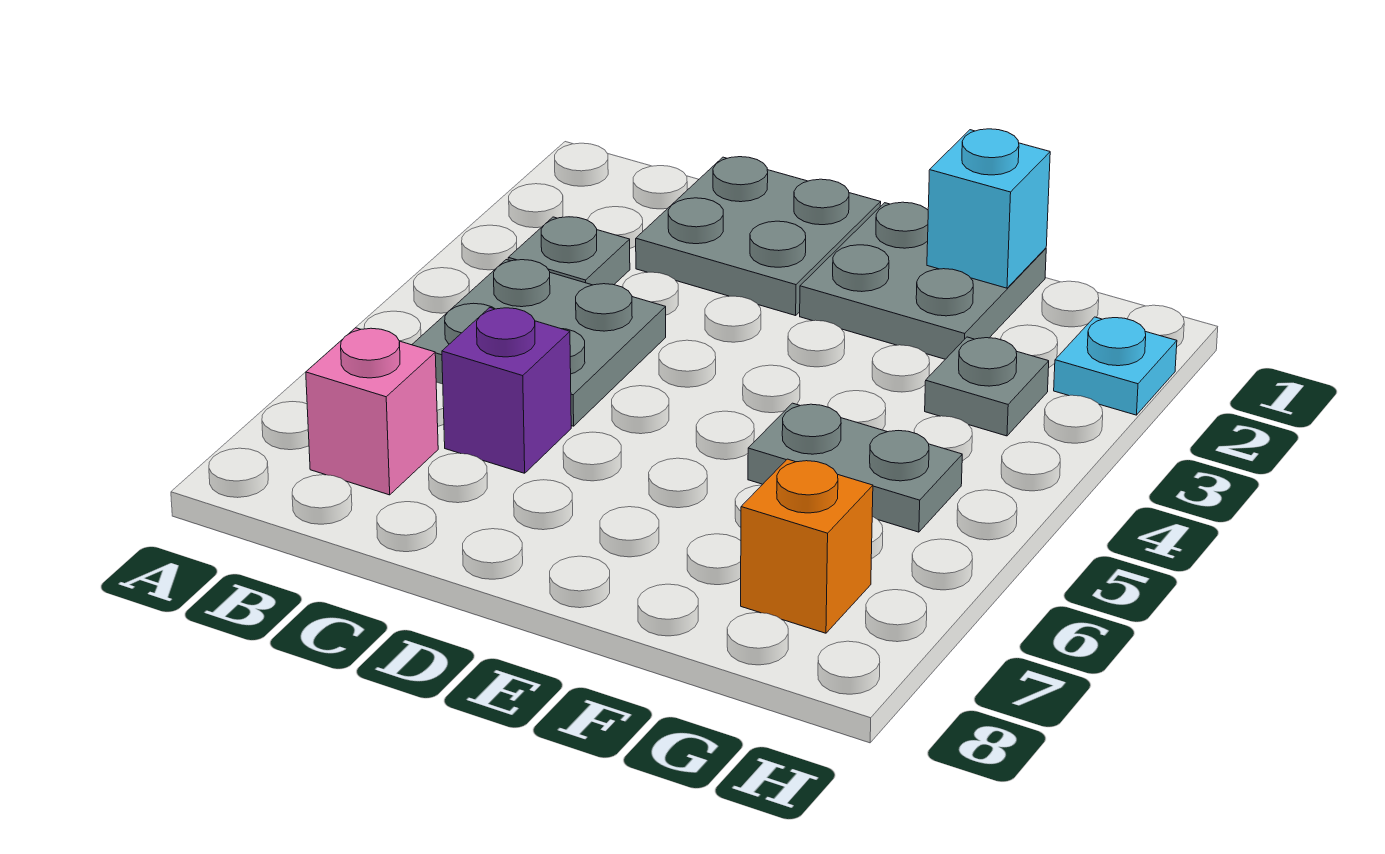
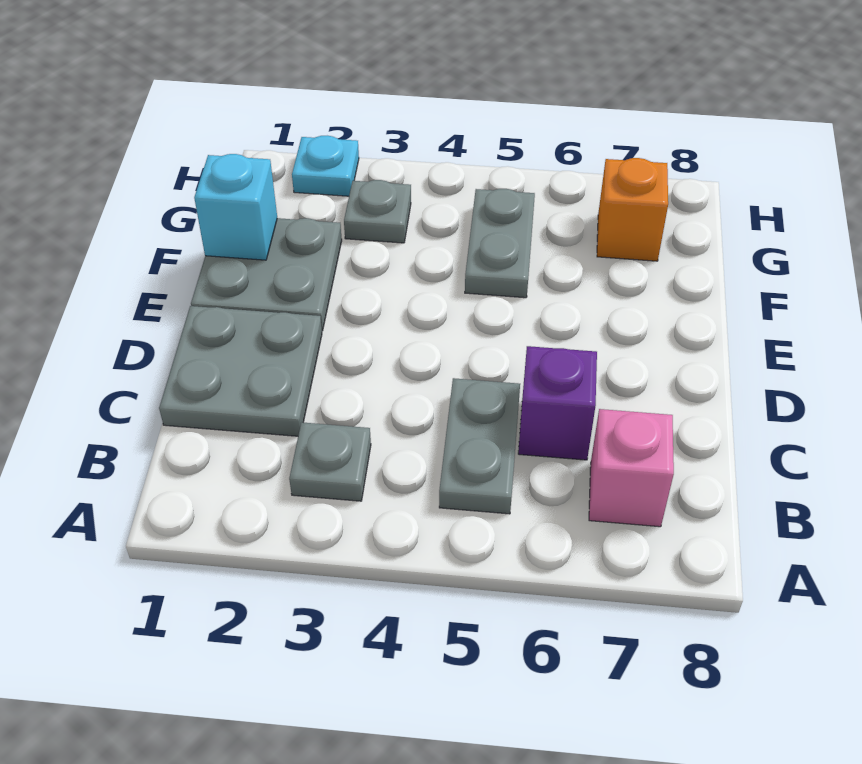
grey 2x2 plate [412,260,666,426] -> grey 1x2 plate [439,378,520,514]

